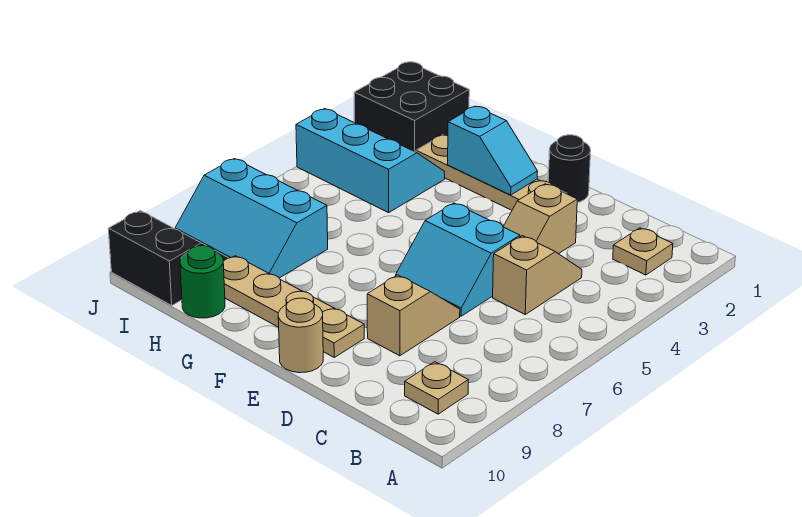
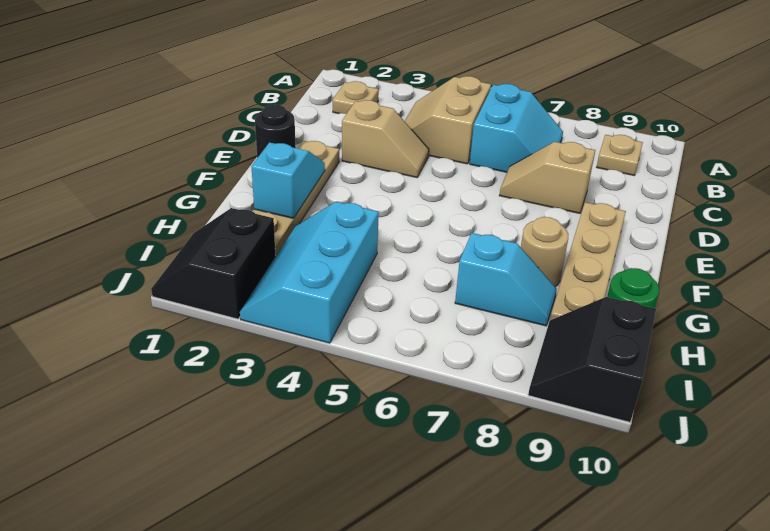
tan 1x2 slope [493,236,582,314] -> tan 2x2 slope [405,76,491,164]
cyan 2x2 slope [396,203,520,316] -> cyan 2x2 slope moved to [470,84,563,172]
tan 1x1 round brick [278,298,323,373] -> tan 1x1 round brick moved to [521,217,569,287]
cyan 2x3 slope [175,159,328,278] -> cyan 1x2 slope [455,233,557,326]
black 2x2 brick [354,62,469,152] -> black 2x2 slope [151,208,276,319]

